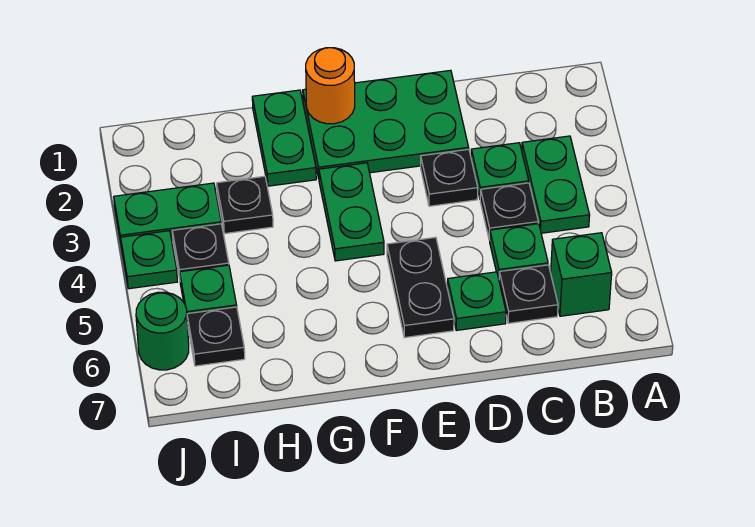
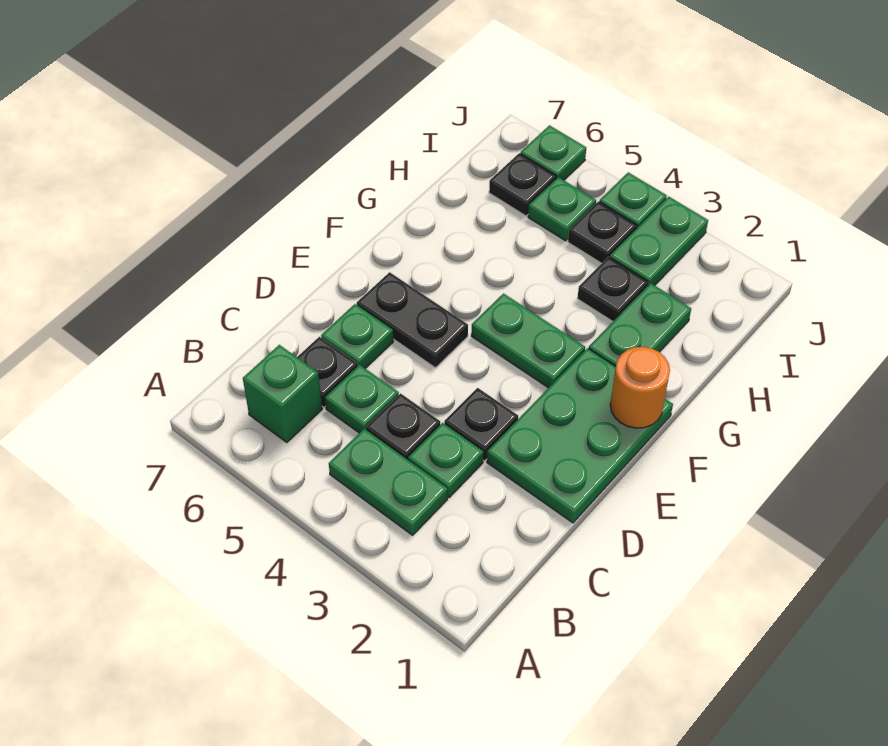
green 1x2 plate [252,90,316,186] -> green 1x2 plate turned to [589,283,691,366]
green 1x1 round brick [136,292,189,370] -> green 1x1 plate [520,125,586,180]

